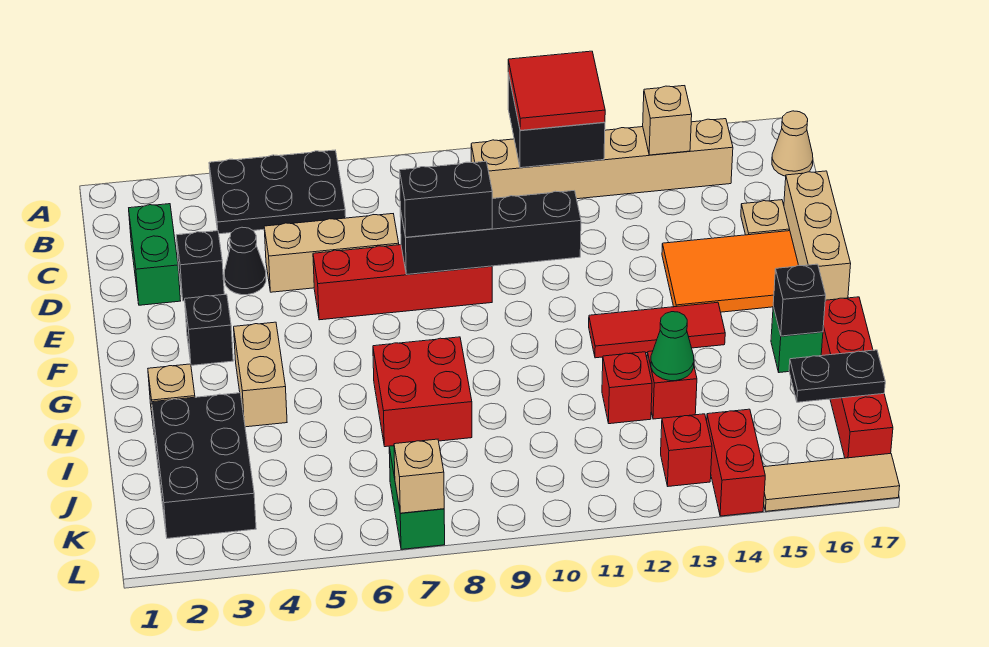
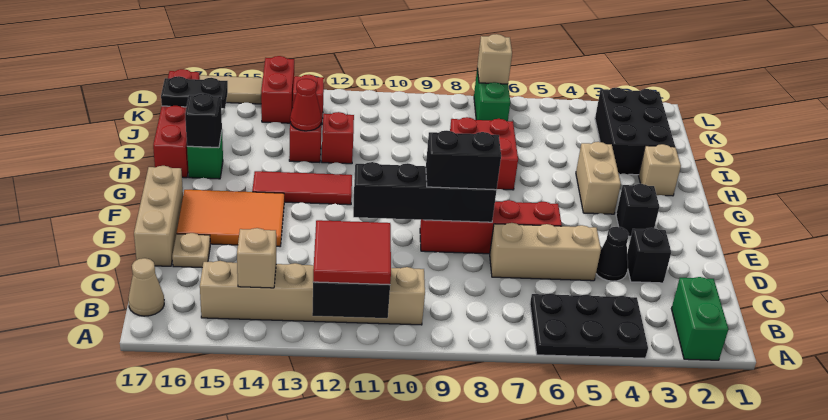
green 1x2 brick [129,204,181,305] -> green 1x2 brick moved to [671,277,728,360]
green 1x1 cone [651,312,694,381] -> red 1x1 cone [290,79,321,131]

